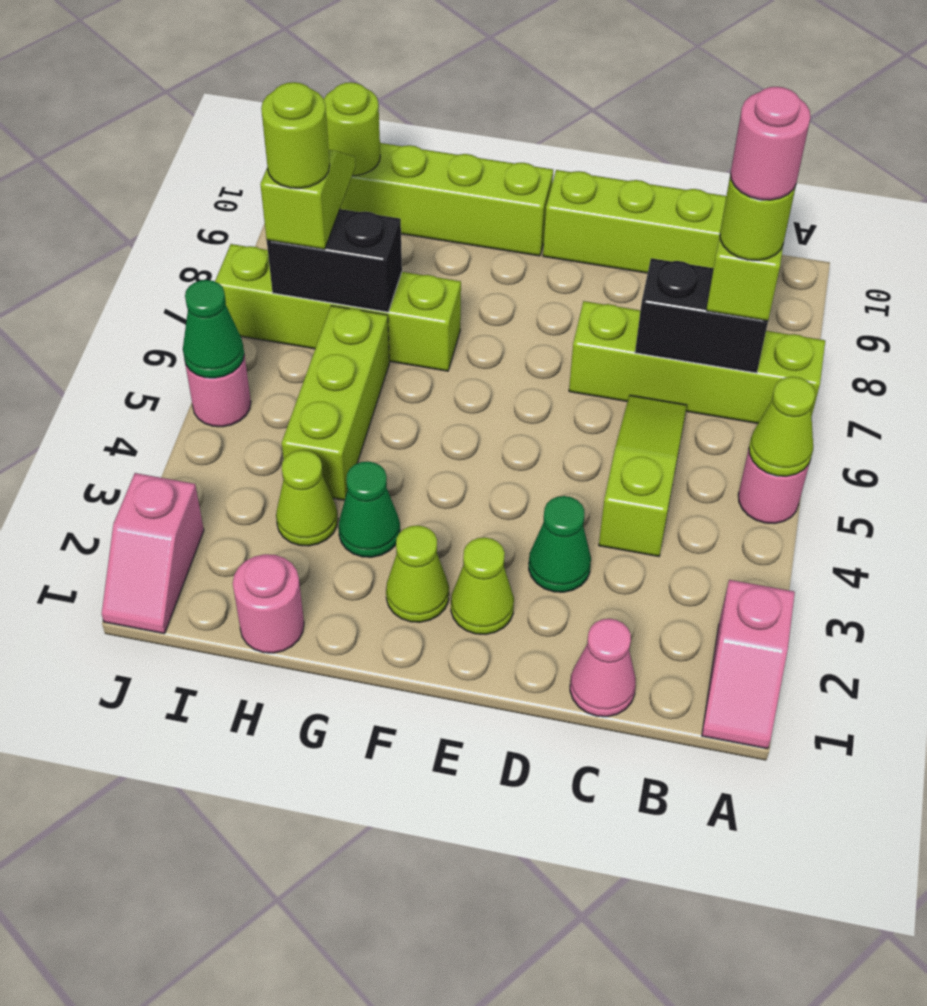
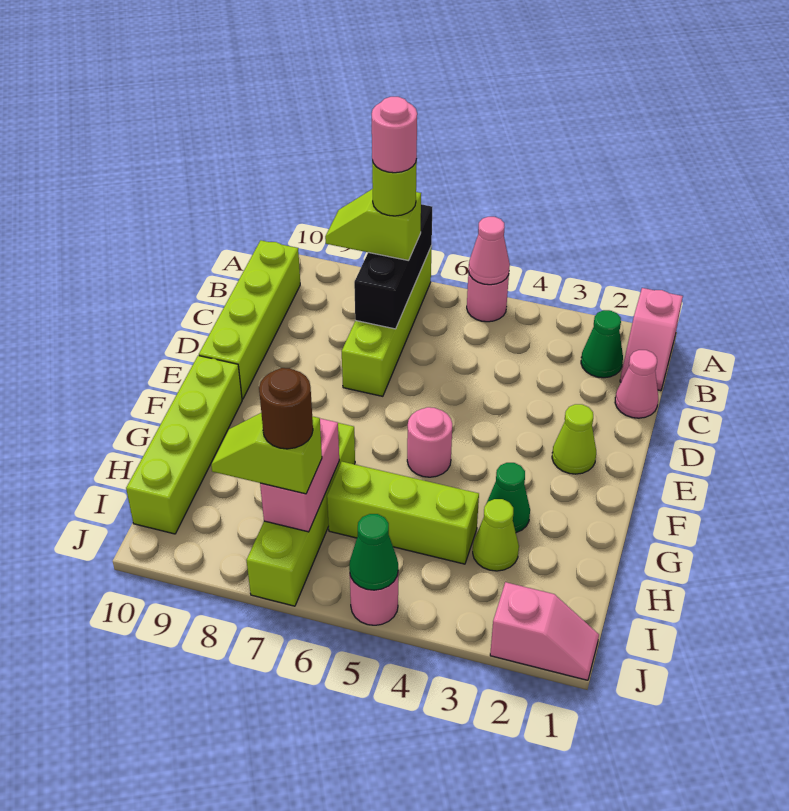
pink 1x2 slope [702,580,795,749] -> pink 1x2 slope turned to [620,288,683,391]
lime 1x1 cone [749,377,815,476] -> pink 1x1 cone [468,217,510,285]
black 1x2 brick [635,258,768,373] -> black 1x3 brick [354,204,432,329]
lime 1x3 slope [599,395,687,556] -> none
green 1x1 cone [529,496,591,592] -> green 1x1 cone moved to [581,310,623,378]
lime 1x1 cone [386,525,449,622] -> none
pink 1x1 round brick [233,554,304,653] -> pink 1x1 round brick moved to [407,407,452,477]
black 1x2 brick [267,209,402,312] -> pink 1x2 brick [260,419,339,532]
lime 1x1 round brick [261,82,330,188] -> brown 1x1 round brick [259,368,313,449]
lime 1x1 round brick [324,82,380,176] -> none

